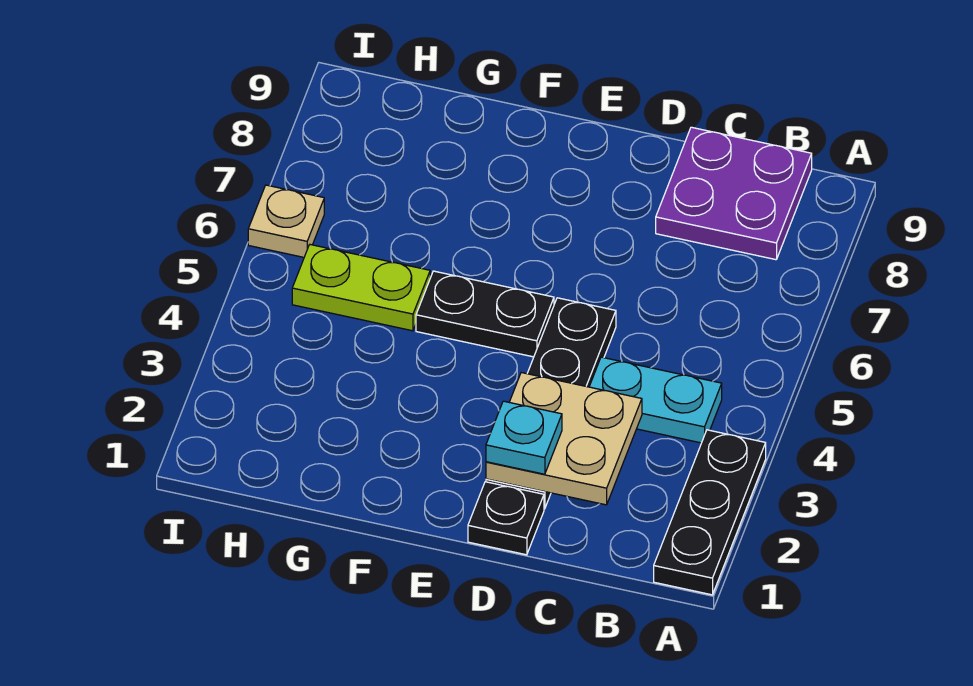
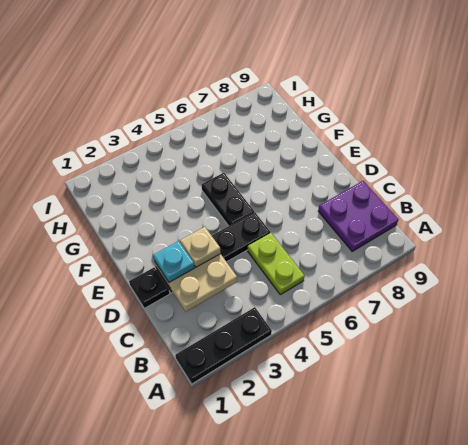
cyan 1x2 plate [589,357,722,443] -> none
lime 1x2 plate [292,245,430,331] -> lime 1x2 plate moved to [248,233,305,295]
tan 1x1 plate [248,185,324,257] -> tan 1x1 plate moved to [180,227,221,267]

